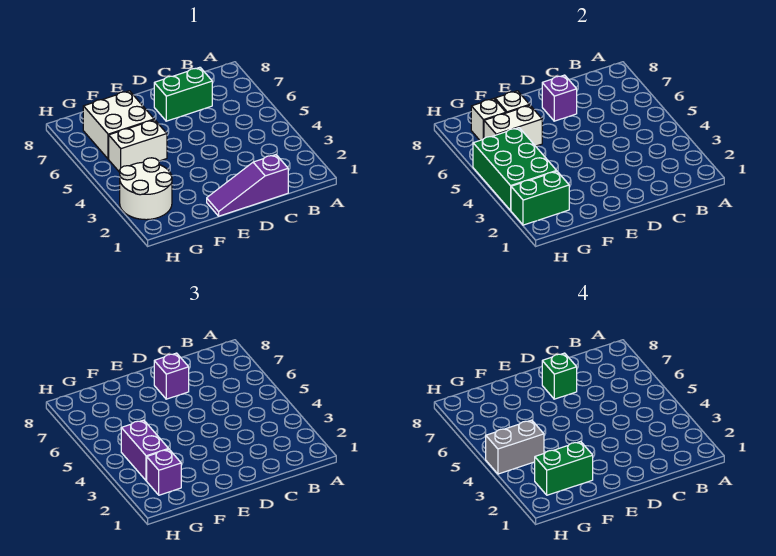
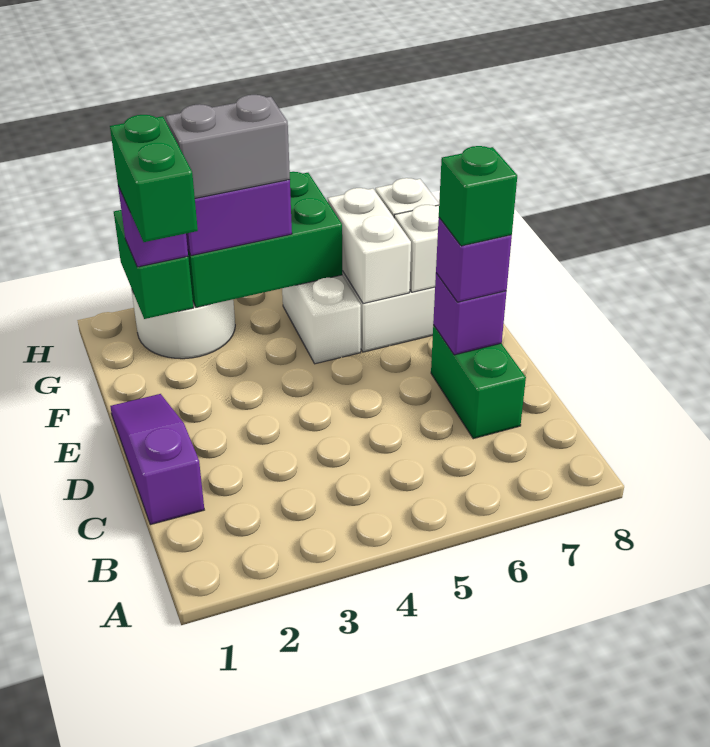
grey 1x2 brick [486,420,544,474] -> grey 1x2 brick turned to [166,95,290,198]

